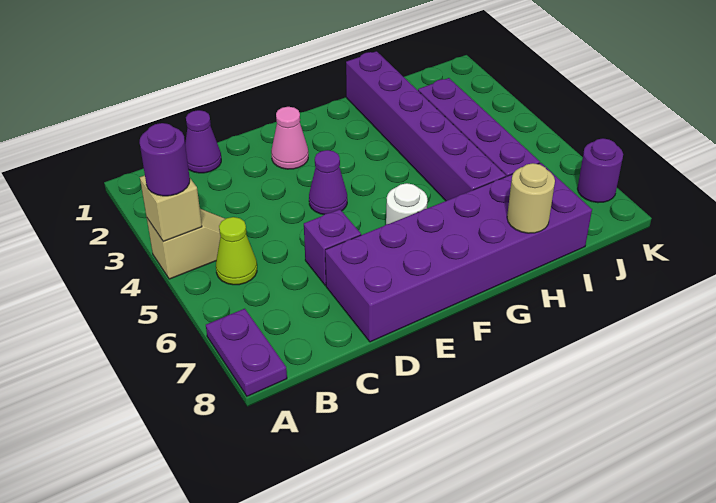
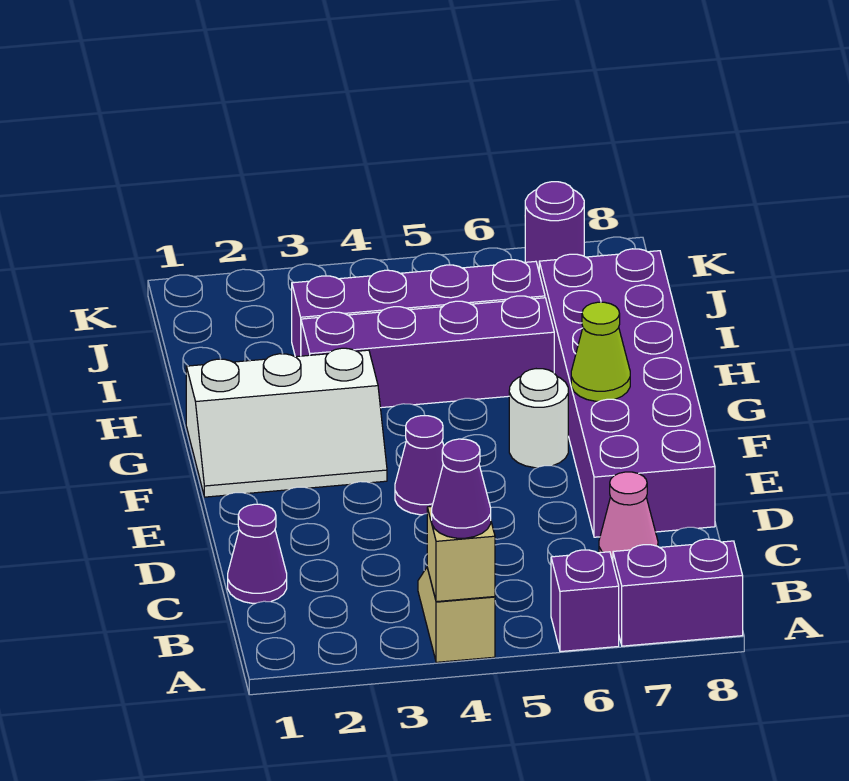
purple 1x1 round brick [140,123,190,196] -> purple 1x1 cone [432,439,491,538]
purple 1x2 plate [206,309,287,396] -> purple 1x2 brick [613,539,743,646]
lime 1x1 cone [216,217,257,285] -> lime 1x1 cone moved to [571,302,630,401]
purple 1x1 brick [304,209,361,285] -> purple 1x1 brick moved to [551,550,619,652]
pink 1x1 cone [271,107,308,169] -> pink 1x1 cone moved to [599,472,658,561]
none -> white 2x3 slope [186,348,387,497]
purple 1x6 brick [346,51,506,201] -> purple 1x4 brick [301,296,554,408]
tan 1x1 round brick [507,163,555,233] -> none

